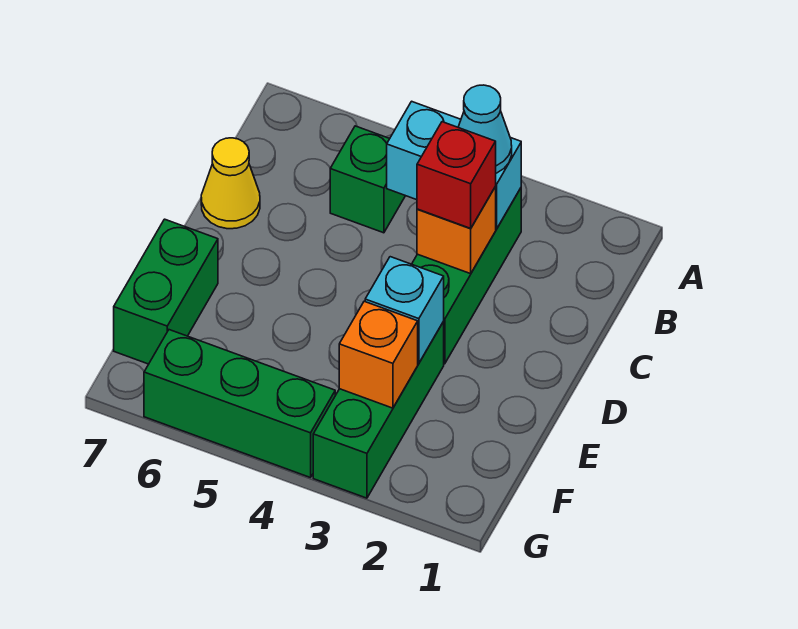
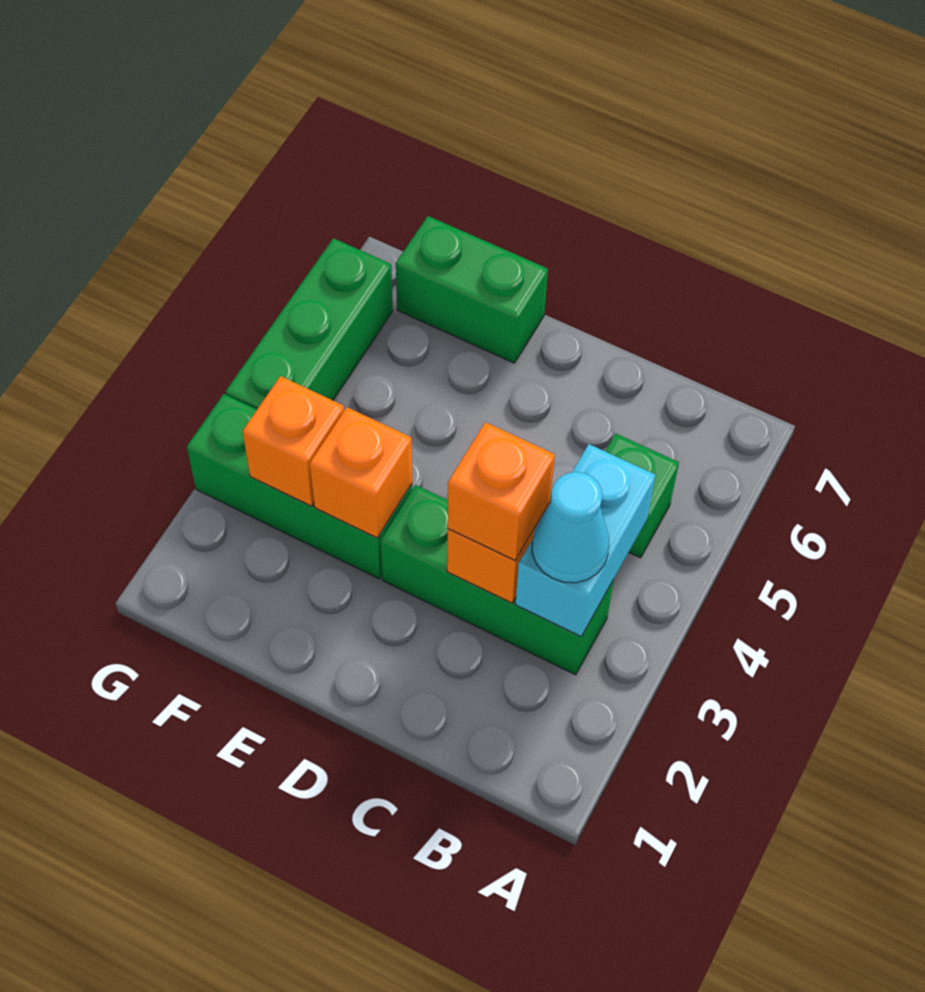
red 1x1 brick [417,122,496,229] -> orange 1x1 brick [448,422,555,560]
yellow 1x1 cone [201,138,260,229] -> none
cyan 1x1 brick [365,257,444,363] -> orange 1x1 brick [310,407,412,538]

